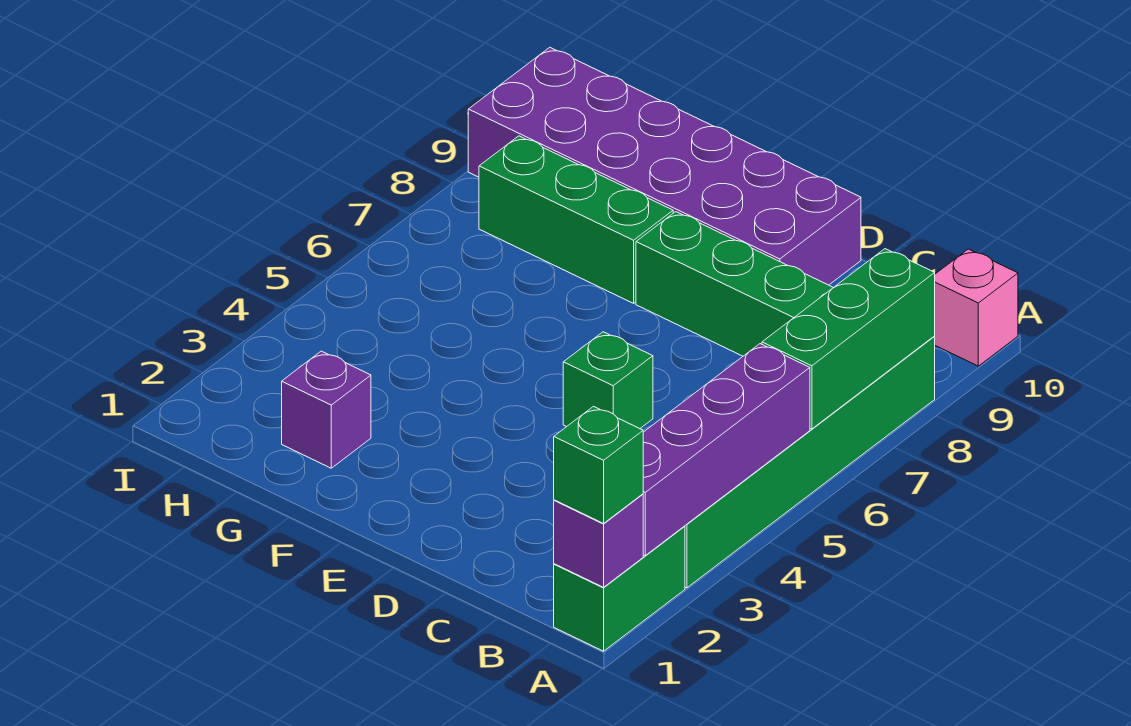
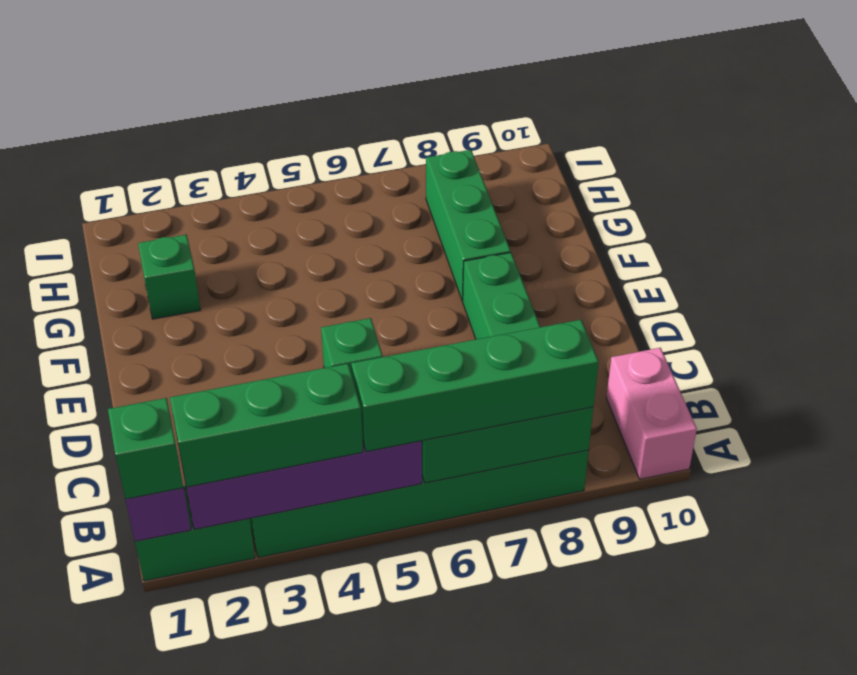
none -> green 1x3 brick [170,364,363,487]
none -> green 1x4 brick [351,320,599,452]
pink 1x1 brick [934,249,1018,366] -> pink 1x2 brick [606,348,697,479]
purple 2x6 brick [468,47,861,285] -> none
purple 1x1 brick [282,351,371,468] -> green 1x1 brick [138,235,200,319]

